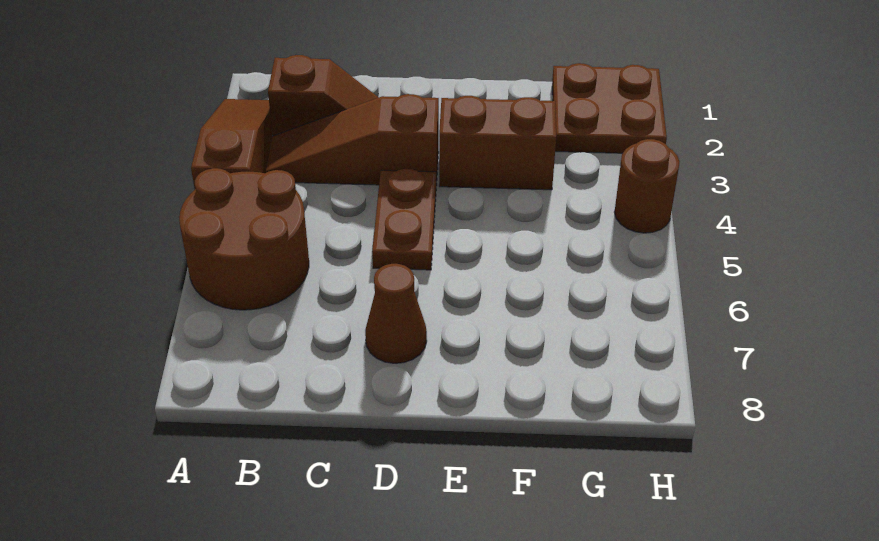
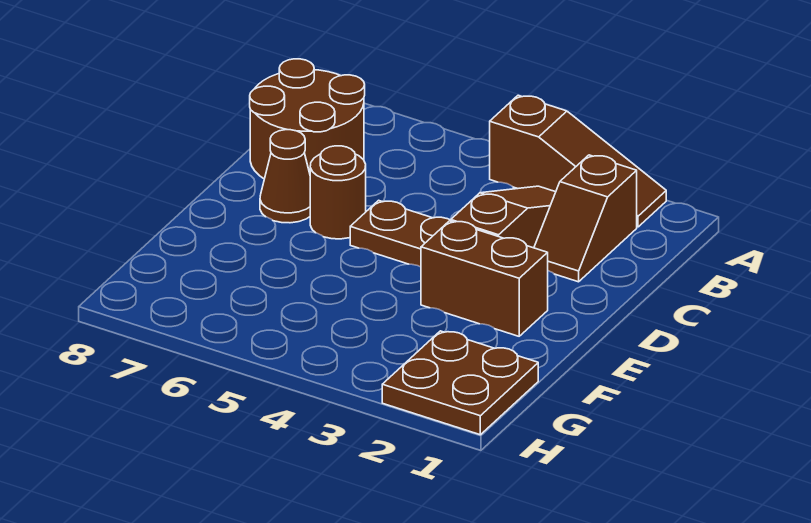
brown 2x2 round brick [179,168,309,310] -> brown 2x2 round brick moved to [250,59,365,179]
brown 1x2 brick [439,96,556,190] -> brown 1x2 brick turned to [421,221,548,336]
brown 1x1 round brick [614,139,679,233] -> brown 1x1 round brick moved to [310,146,366,239]

